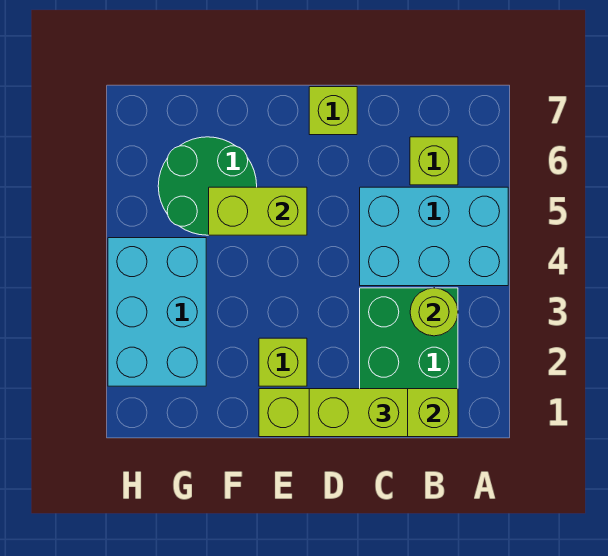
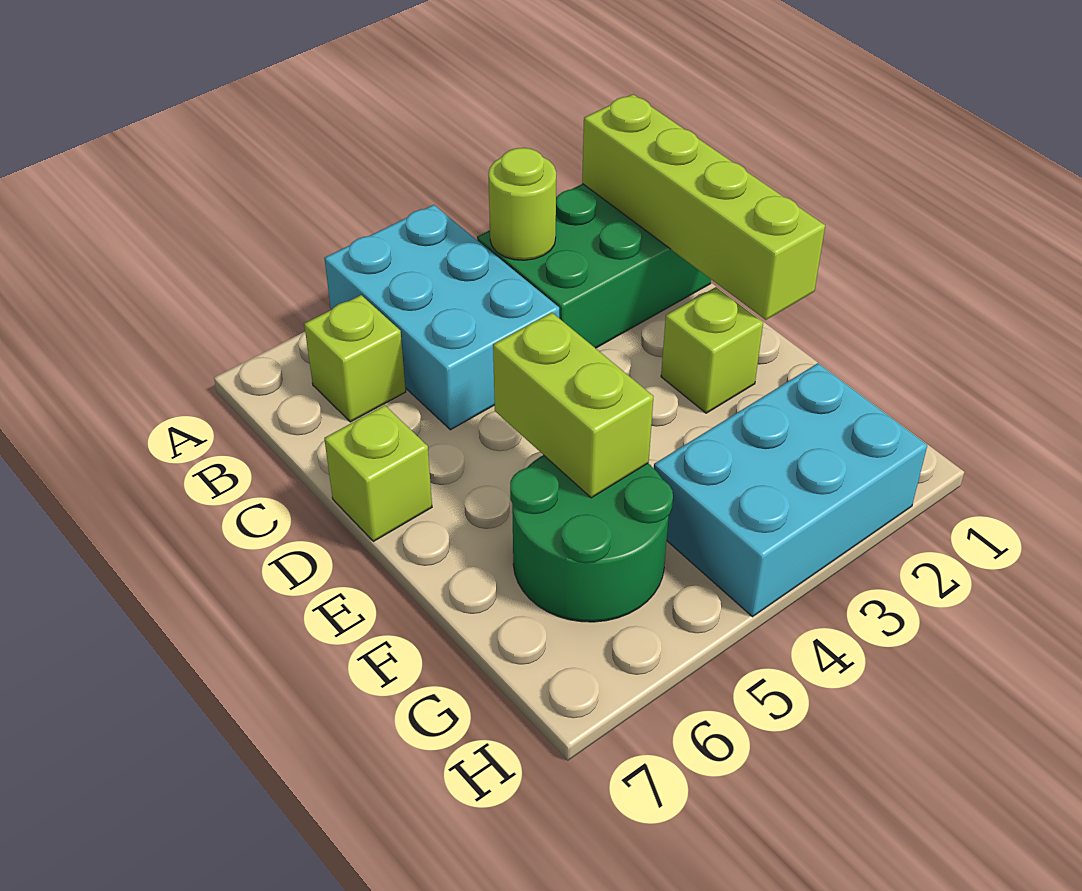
lime 1x2 brick [309,389,408,437] -> none

